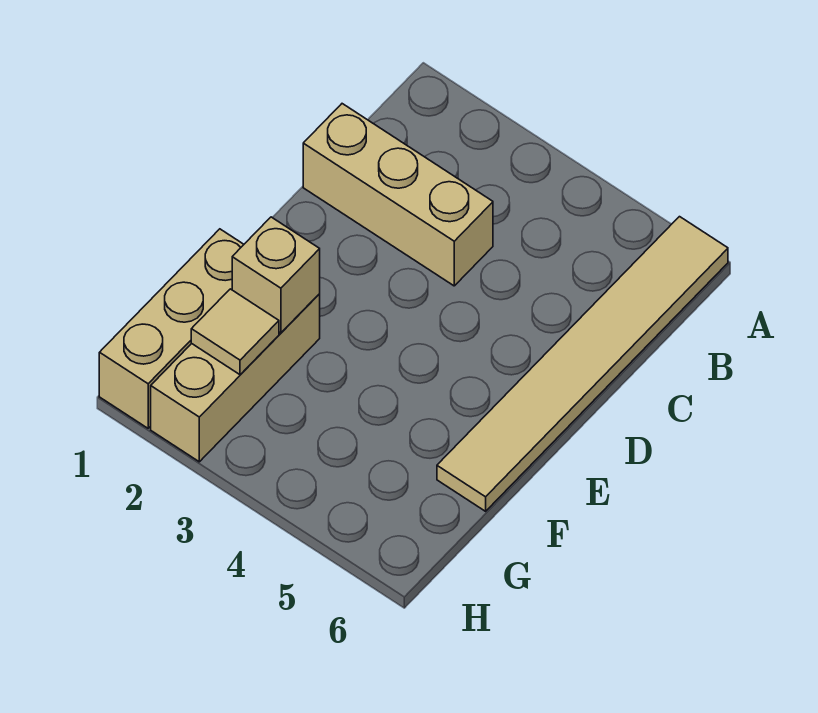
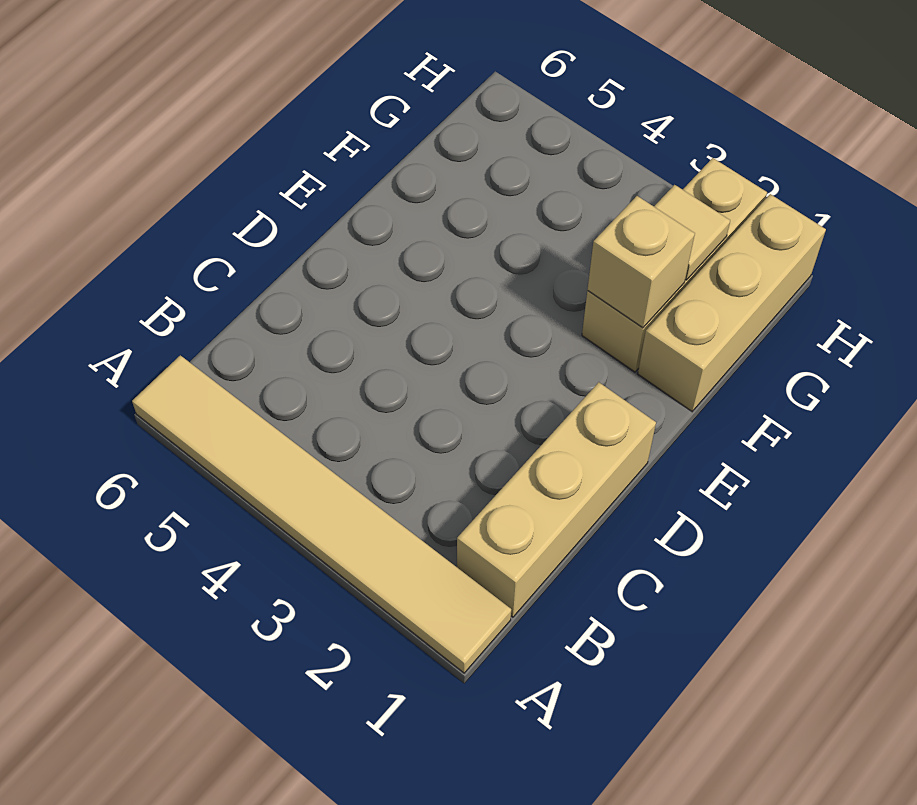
tan 1x6 tile [437,217,728,511] -> tan 1x6 tile turned to [132,355,511,673]
tan 1x3 brick [303,104,493,286] -> tan 1x3 brick turned to [457,382,656,617]

